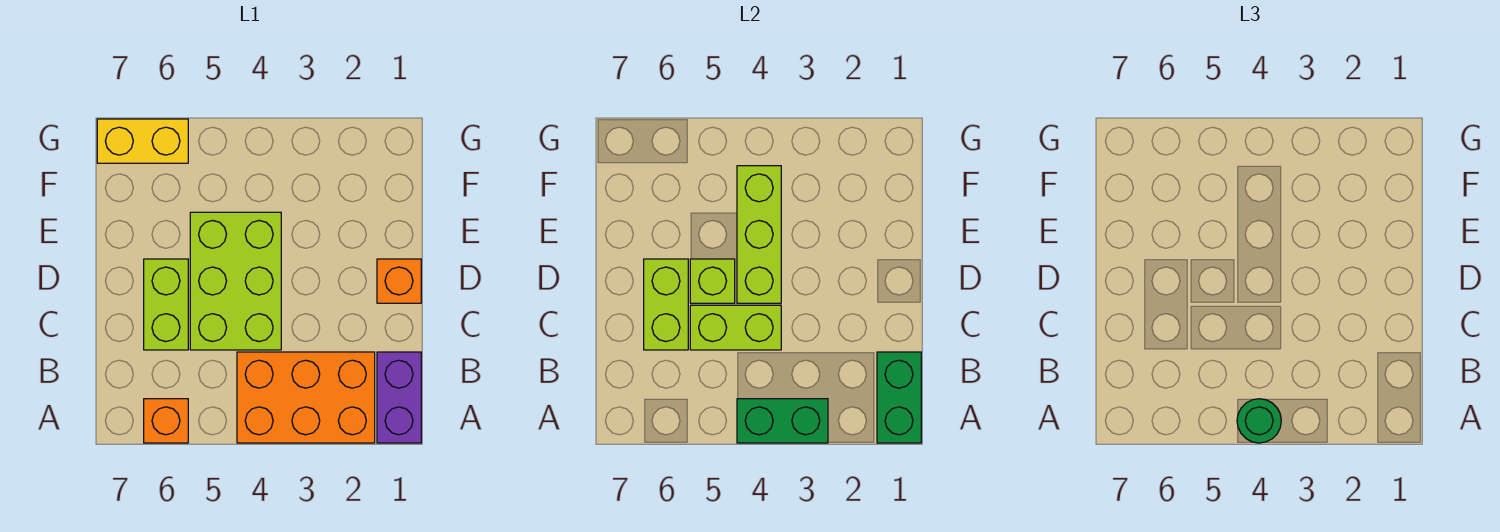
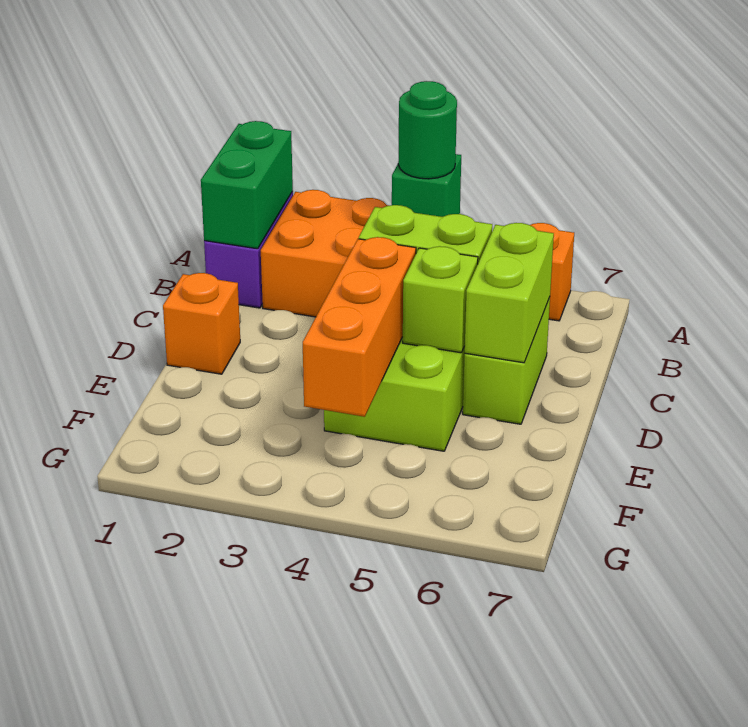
green 1x2 brick [737,399,828,443] -> green 1x1 brick [392,154,461,217]
lime 1x3 brick [737,166,781,303] -> orange 1x3 brick [303,237,416,417]
yellow 1x2 brick [97,119,188,163] -> none

